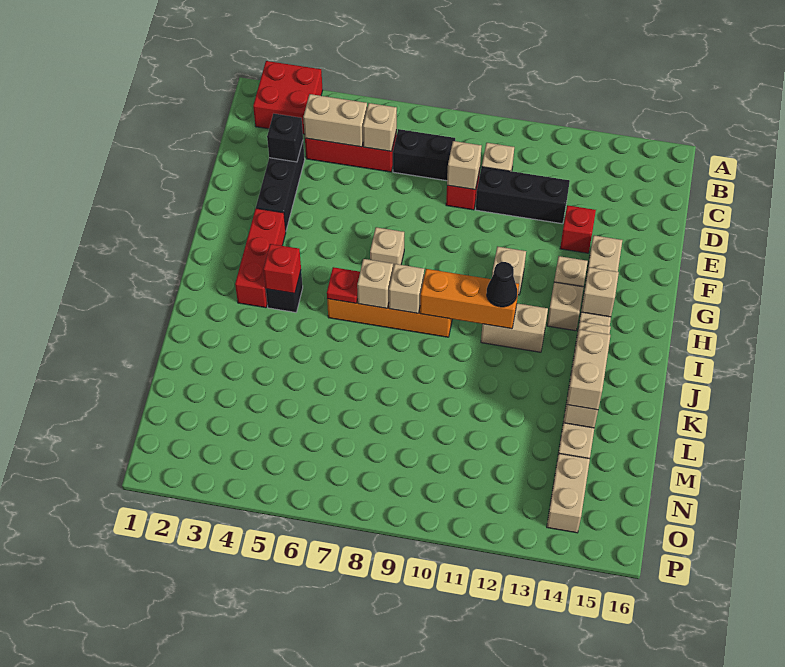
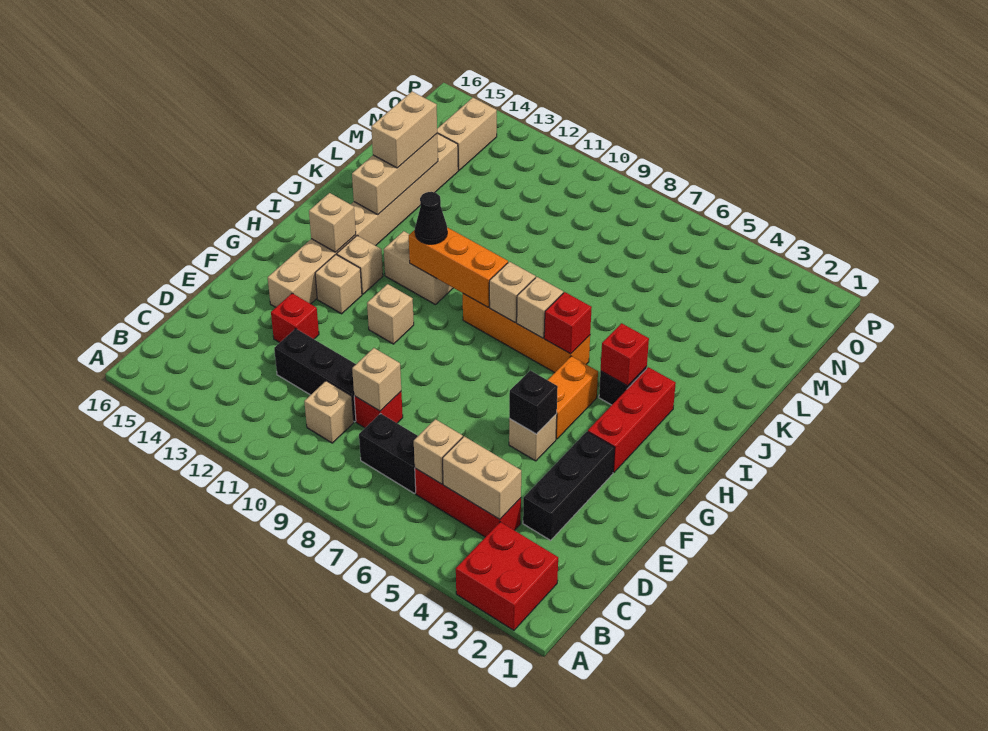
black 1x1 brick [267,114,303,162] -> black 1x1 brick moved to [509,370,558,434]
none -> orange 1x2 brick [548,356,598,439]
tan 1x1 brick [370,227,404,268] -> tan 1x1 brick moved to [509,414,557,461]
red 1x1 plate [327,267,360,303] -> red 1x1 brick [544,292,592,354]

